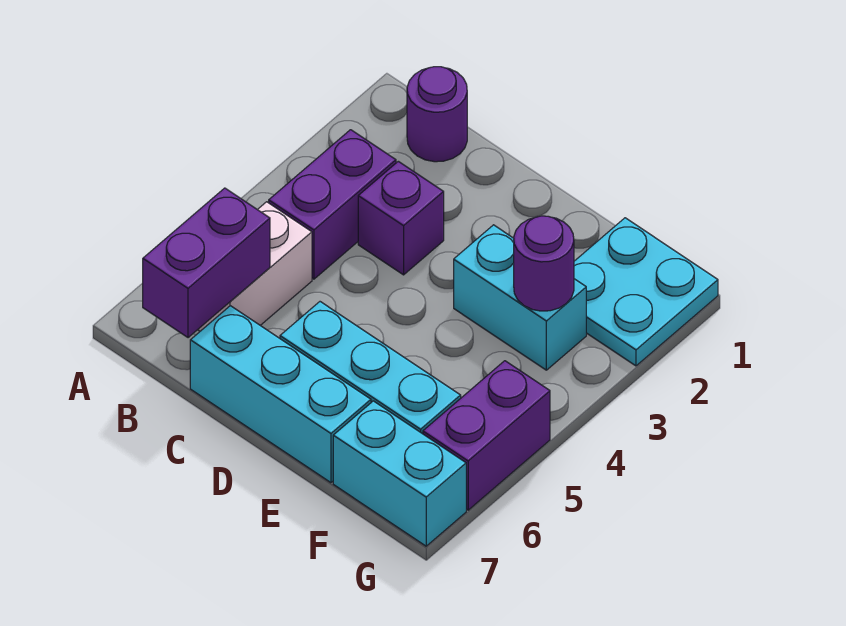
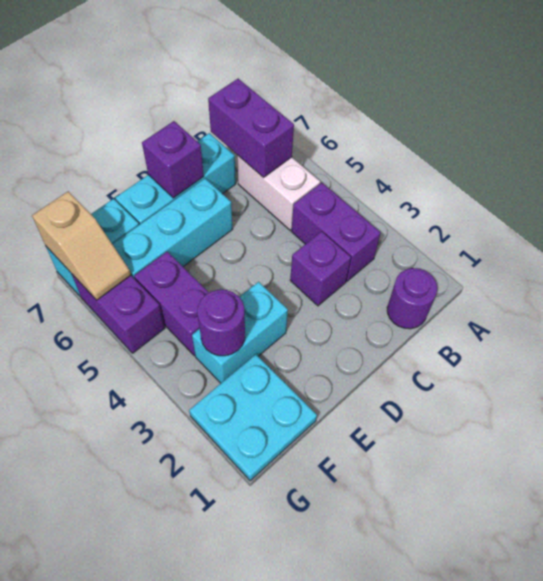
none -> purple 1x1 brick [142,121,204,198]
none -> purple 1x2 brick [134,252,209,356]
none -> tan 1x2 slope [32,191,131,300]

